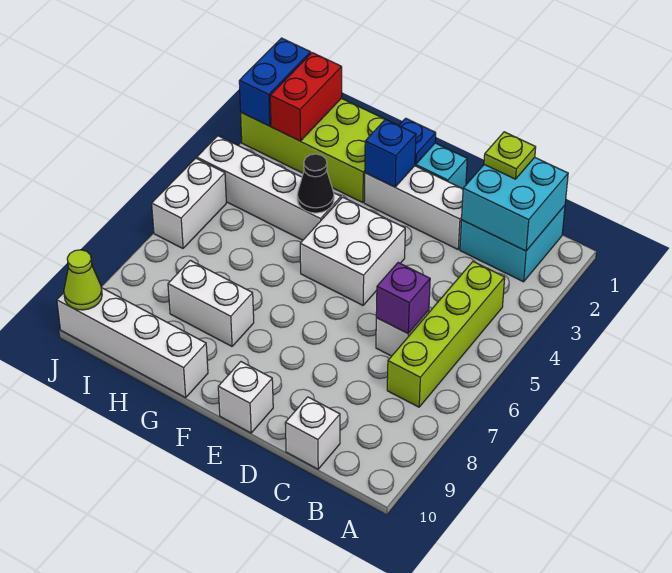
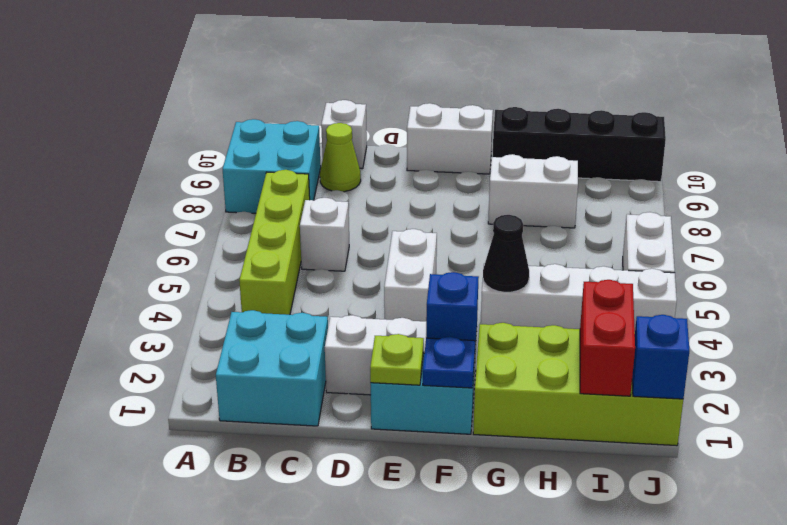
cyan 2x2 brick [462,157,568,251] -> cyan 2x2 brick moved to [223,119,321,213]
lime 1x1 plate [484,132,536,179] -> lime 1x1 plate moved to [370,334,424,385]
purple 1x1 brick [376,263,430,334] -> none
white 2x2 brick [300,197,405,305] -> white 1x2 brick [384,229,437,321]
white 1x1 brick [218,362,273,433] -> white 1x2 brick [407,103,493,174]
white 1x4 brick [57,288,208,398] -> black 1x4 brick [493,107,666,182]
blue 1x2 brick [239,38,311,126] -> blue 1x1 brick [632,315,689,399]
lime 1x1 cone [64,250,102,310] -> lime 1x1 cone moved to [320,123,361,192]

